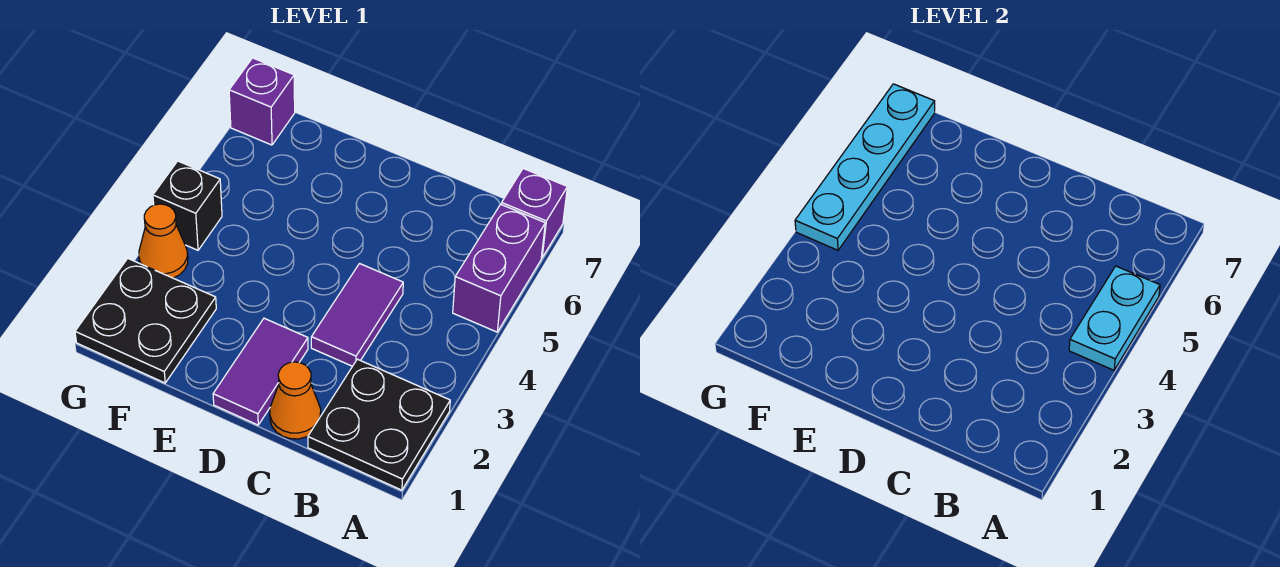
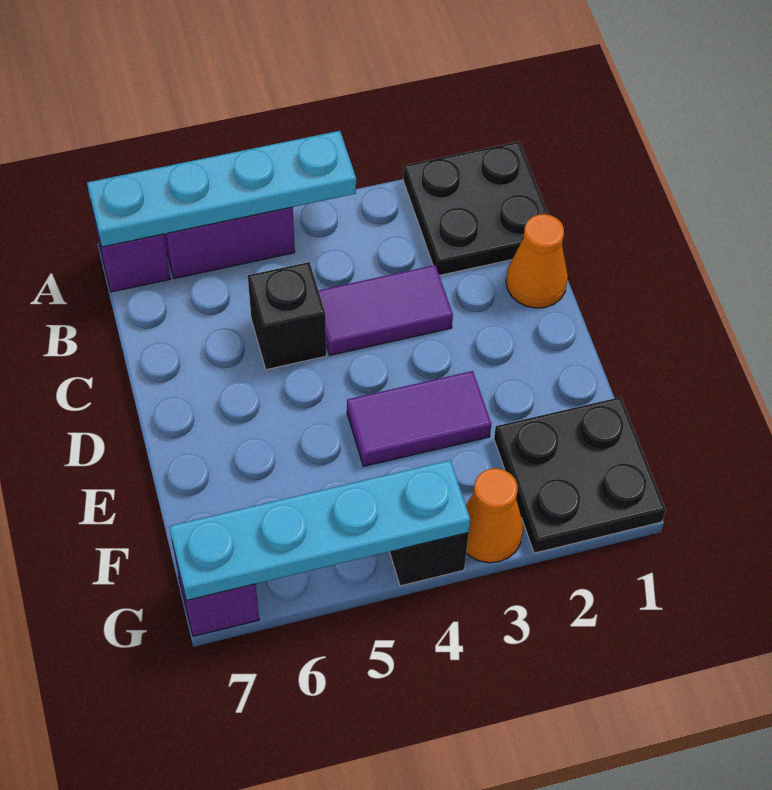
cyan 1x2 plate [1069,266,1160,370] -> cyan 1x4 plate [87,131,356,247]
none -> black 1x1 brick [248,262,326,370]
purple 1x2 tile [213,318,308,425] -> purple 1x2 tile moved to [347,371,492,466]

